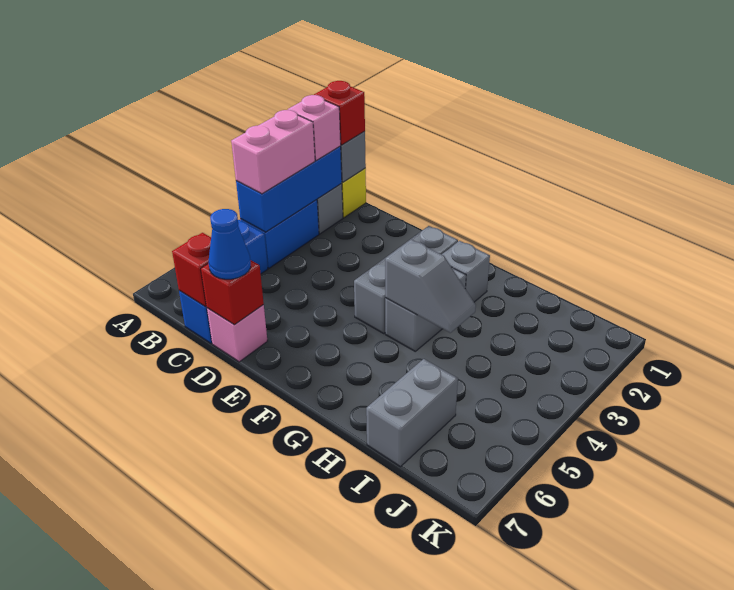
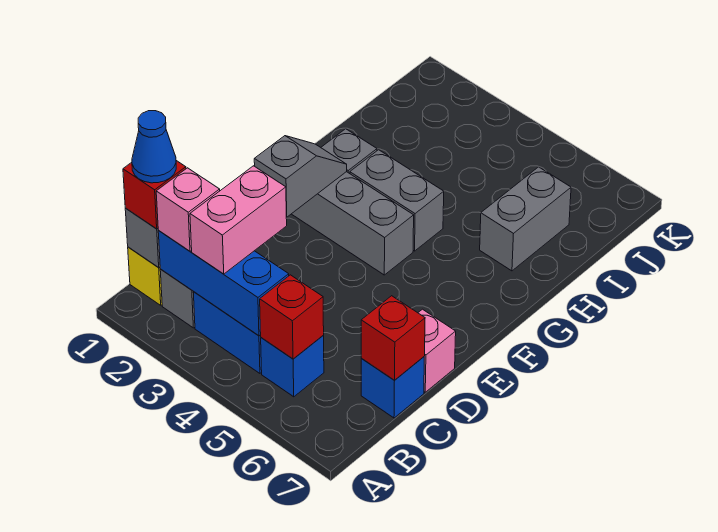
pink 1x2 brick [231,110,315,194] -> pink 1x2 brick turned to [190,166,287,274]
red 1x1 brick [201,260,264,325] -> red 1x1 brick moved to [260,275,324,359]
blue 1x1 cone [208,209,251,279] -> blue 1x1 cone moved to [132,111,176,183]
grey 1x2 slope [385,239,476,333] -> grey 1x2 slope moved to [254,136,347,217]
grey 1x2 brick [366,359,458,467] -> grey 1x2 brick turned to [480,167,571,271]

